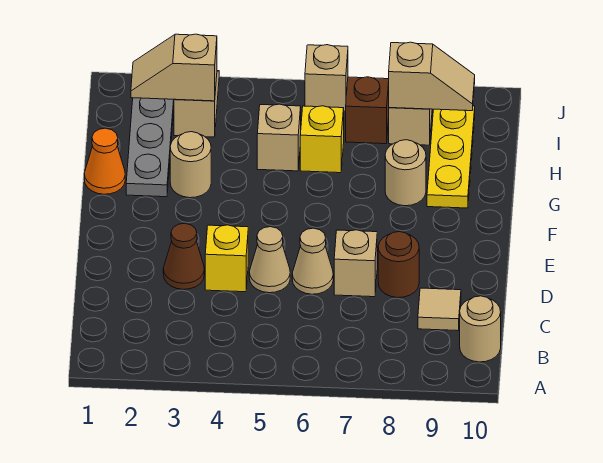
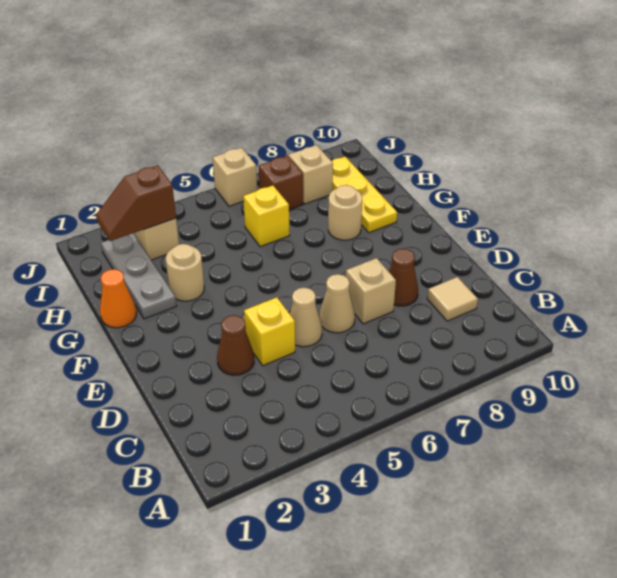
tan 1x1 round brick [460,296,501,362] -> none
brown 1x1 round brick [378,232,419,298] -> brown 1x1 cone [389,249,418,306]
tan 1x1 brick [257,104,301,171] -> none
tan 1x2 slope [131,34,217,101] -> brown 1x2 slope [96,165,176,241]
tan 1x2 slope [389,42,475,111] -> none

